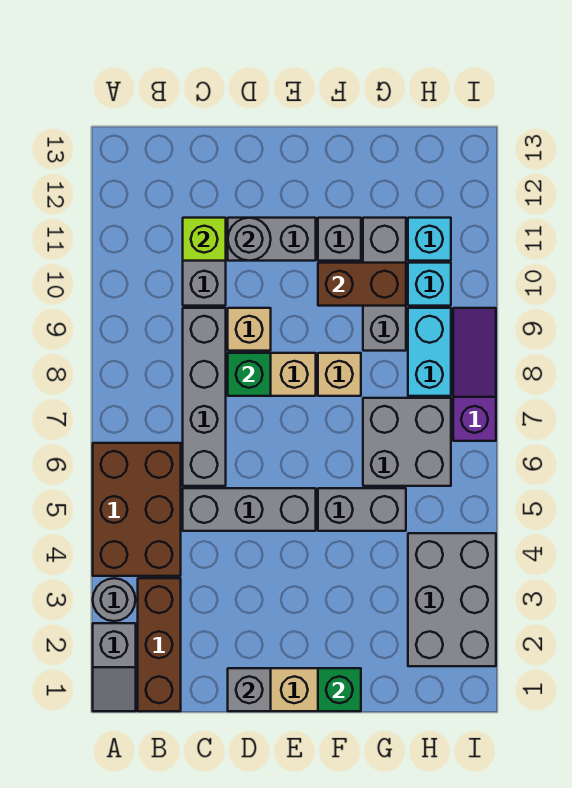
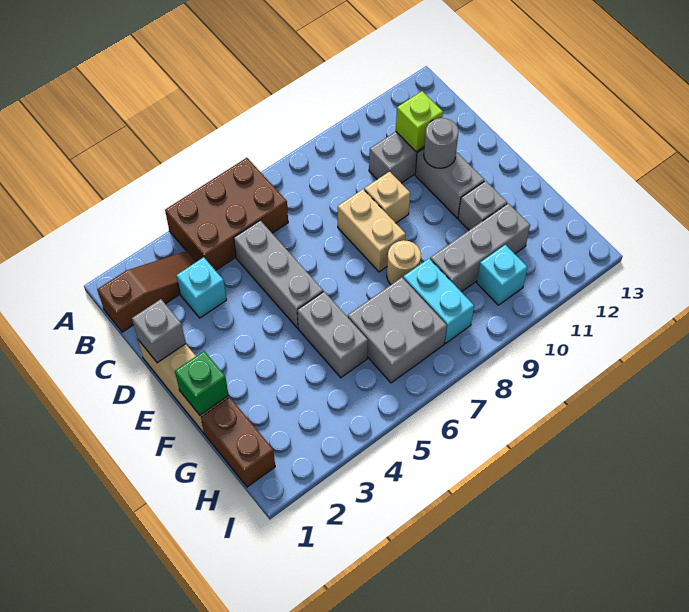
grey 1x2 slope [93,623,136,711] -> none
grey 1x1 round brick [93,578,135,621] -> none
brown 1x3 brick [138,578,181,711] -> brown 1x3 slope [97,251,196,332]
grey 1x4 brick [183,308,226,486] -> none
green 1x1 brick [228,353,271,396] -> none
tan 1x1 brick [318,353,361,396] -> tan 1x1 round brick [387,240,421,284]
brown 1x2 brick [318,263,406,306] -> brown 1x2 brick moved to [201,397,275,487]
grey 2x3 brick [408,533,496,666] -> none
cyan 1x2 brick [408,308,451,396] -> cyan 1x2 brick turned to [403,259,474,343]
cyan 1x1 brick [408,218,451,261] -> cyan 1x1 brick moved to [176,257,226,318]
purple 1x3 slope [453,308,496,441] -> none

